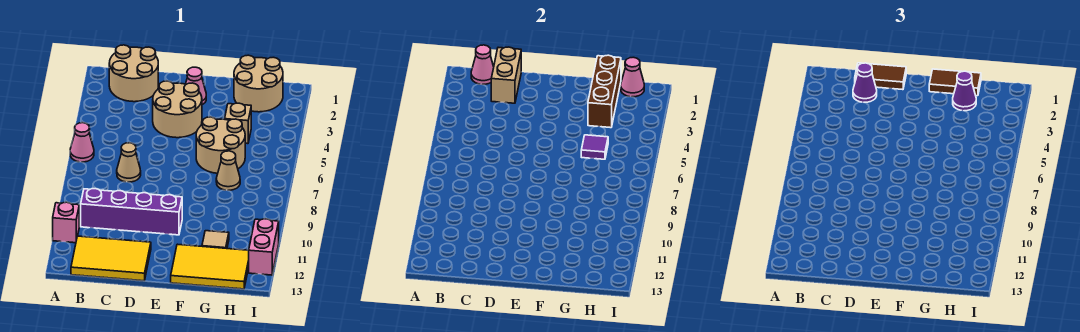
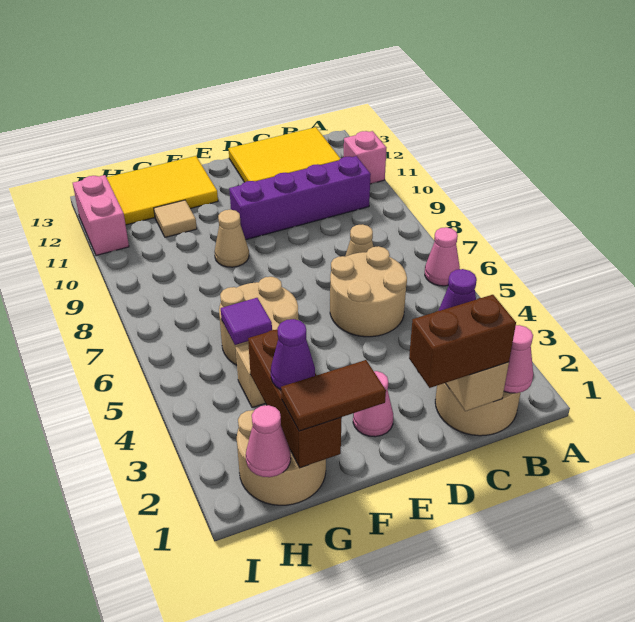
brown 1x2 tile [855,63,906,90] -> brown 1x2 brick [409,295,516,388]
tan 2x2 round brick [153,81,202,138] -> tan 2x2 round brick moved to [330,246,407,337]
tan 1x1 cone [216,151,240,190] -> tan 1x1 cone moved to [214,210,249,267]

